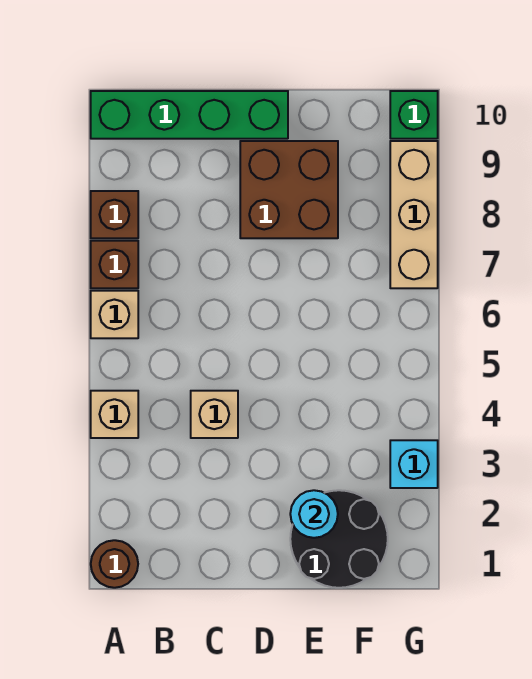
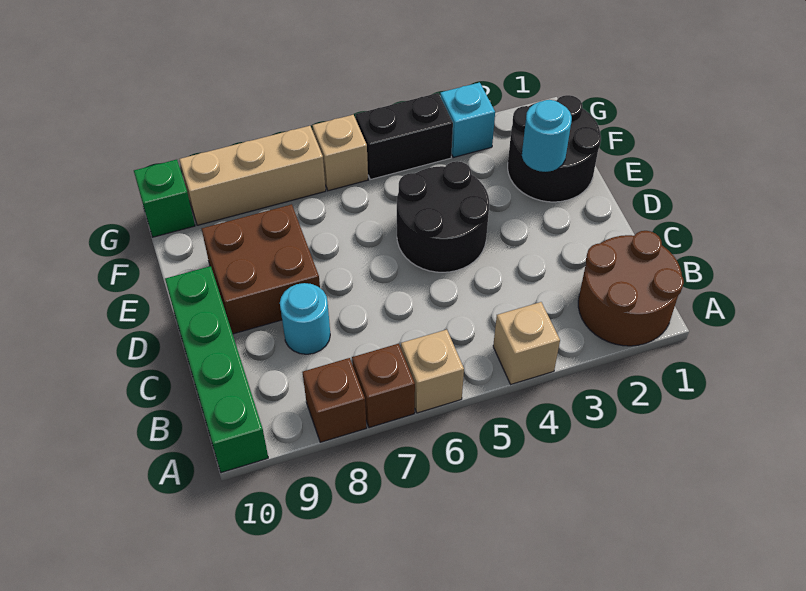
brown 1x1 round brick [91,540,138,588] -> brown 2x2 round brick [578,231,684,346]
tan 1x1 brick [191,391,238,438] -> tan 1x1 brick moved to [312,115,368,191]
none -> cyan 1x1 round brick [280,283,330,354]
none -> black 2x2 round brick [397,161,489,272]
none -> black 1x2 brick [356,93,453,179]

